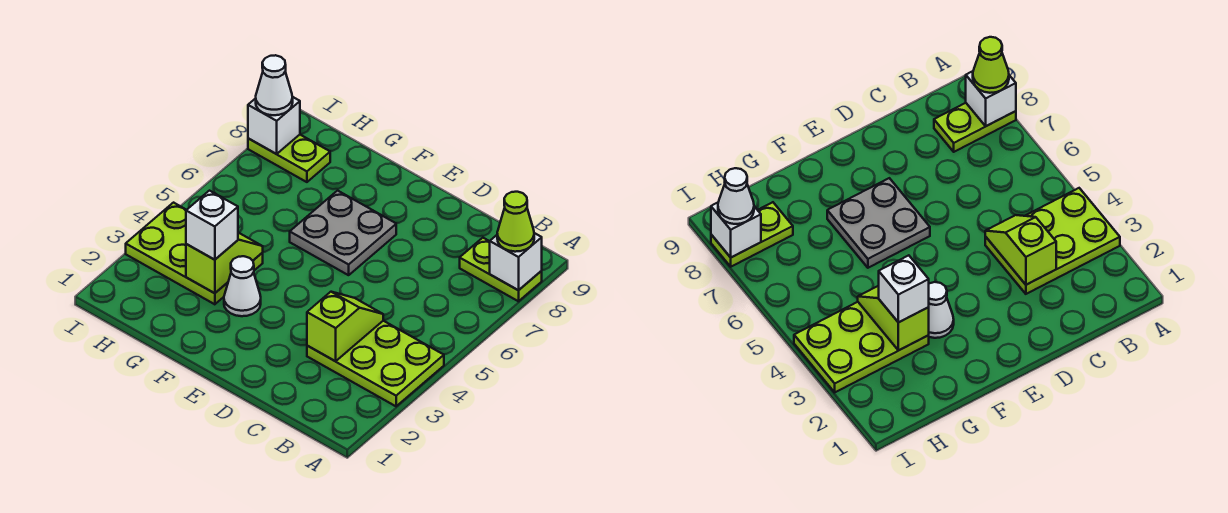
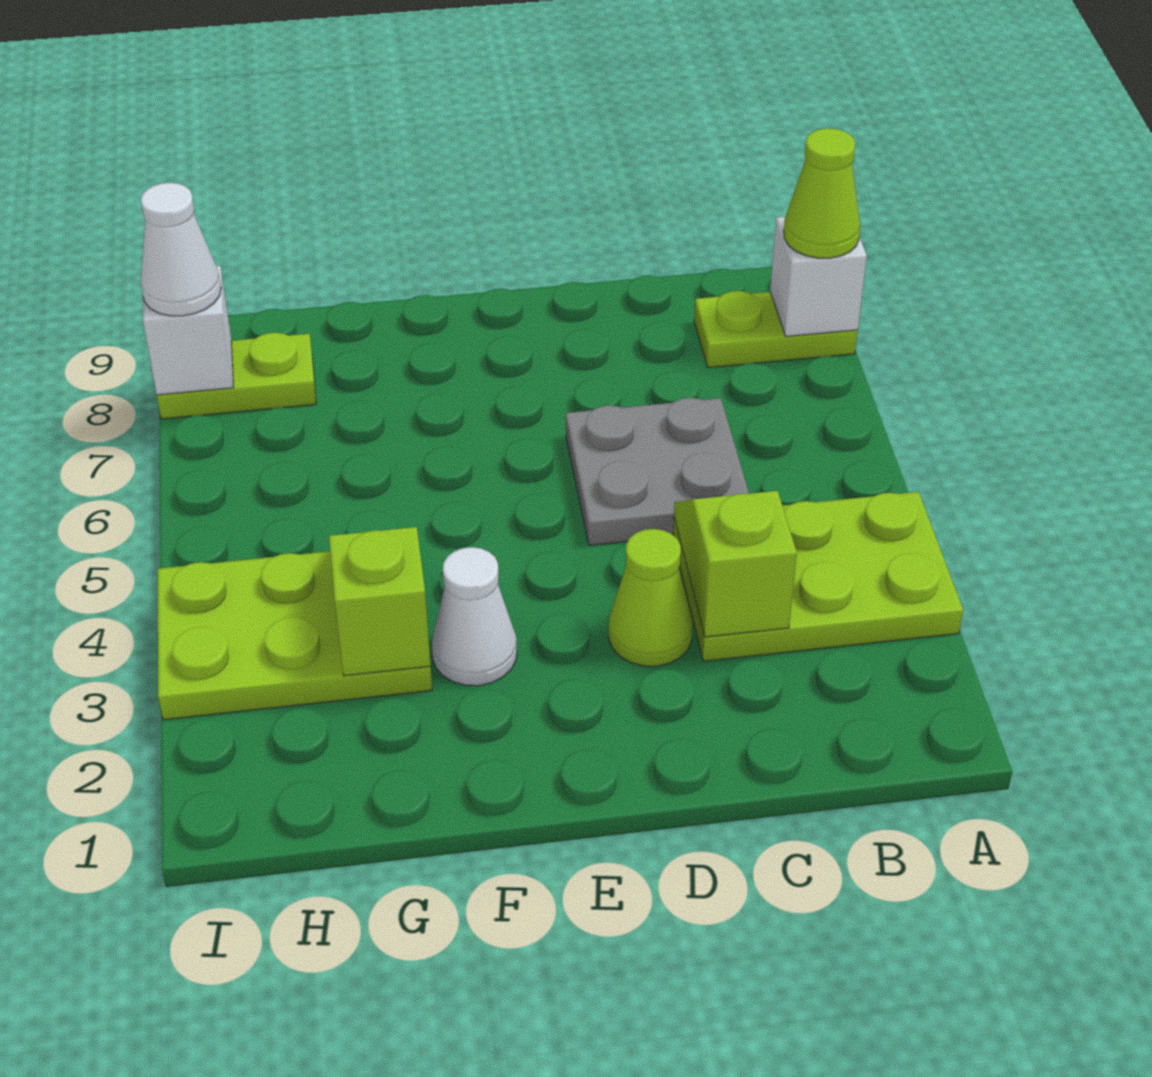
none -> lime 1x1 cone [609,529,692,666]
grey 2x2 plate [290,191,396,275] -> grey 2x2 plate moved to [566,398,749,546]
white 1x1 brick [186,191,238,260] -> none

